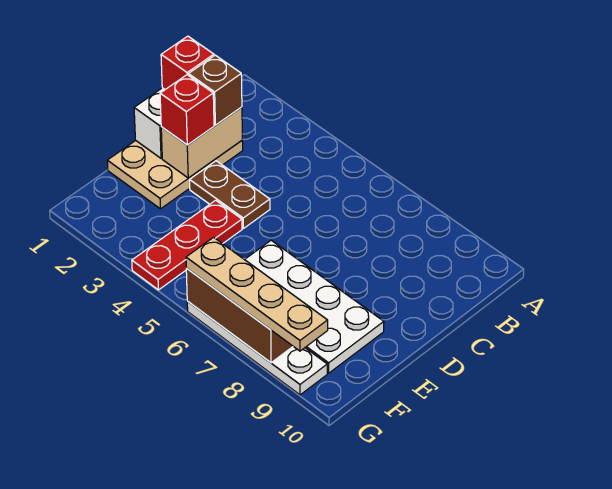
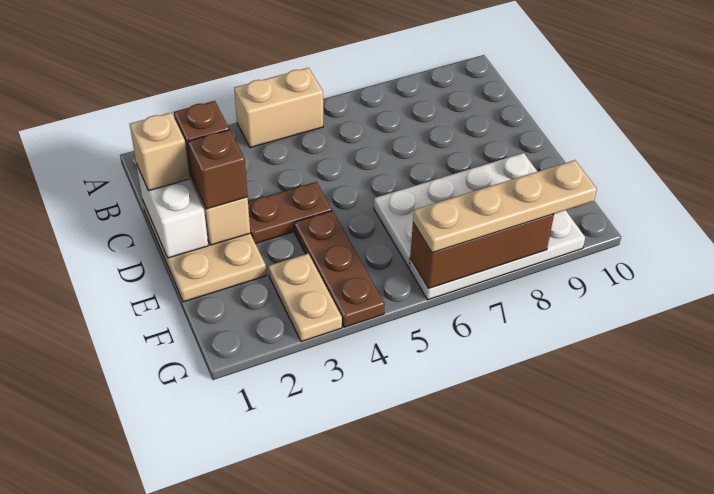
none -> tan 1x2 brick [234,68,323,148]
red 1x1 brick [161,36,214,89] -> tan 1x1 brick [130,113,190,191]
red 1x1 brick [160,75,214,145] -> brown 1x1 brick [188,130,248,209]
red 1x3 plate [132,200,242,290] -> brown 1x3 plate [294,211,385,327]
none -> tan 1x2 plate [269,254,342,342]

